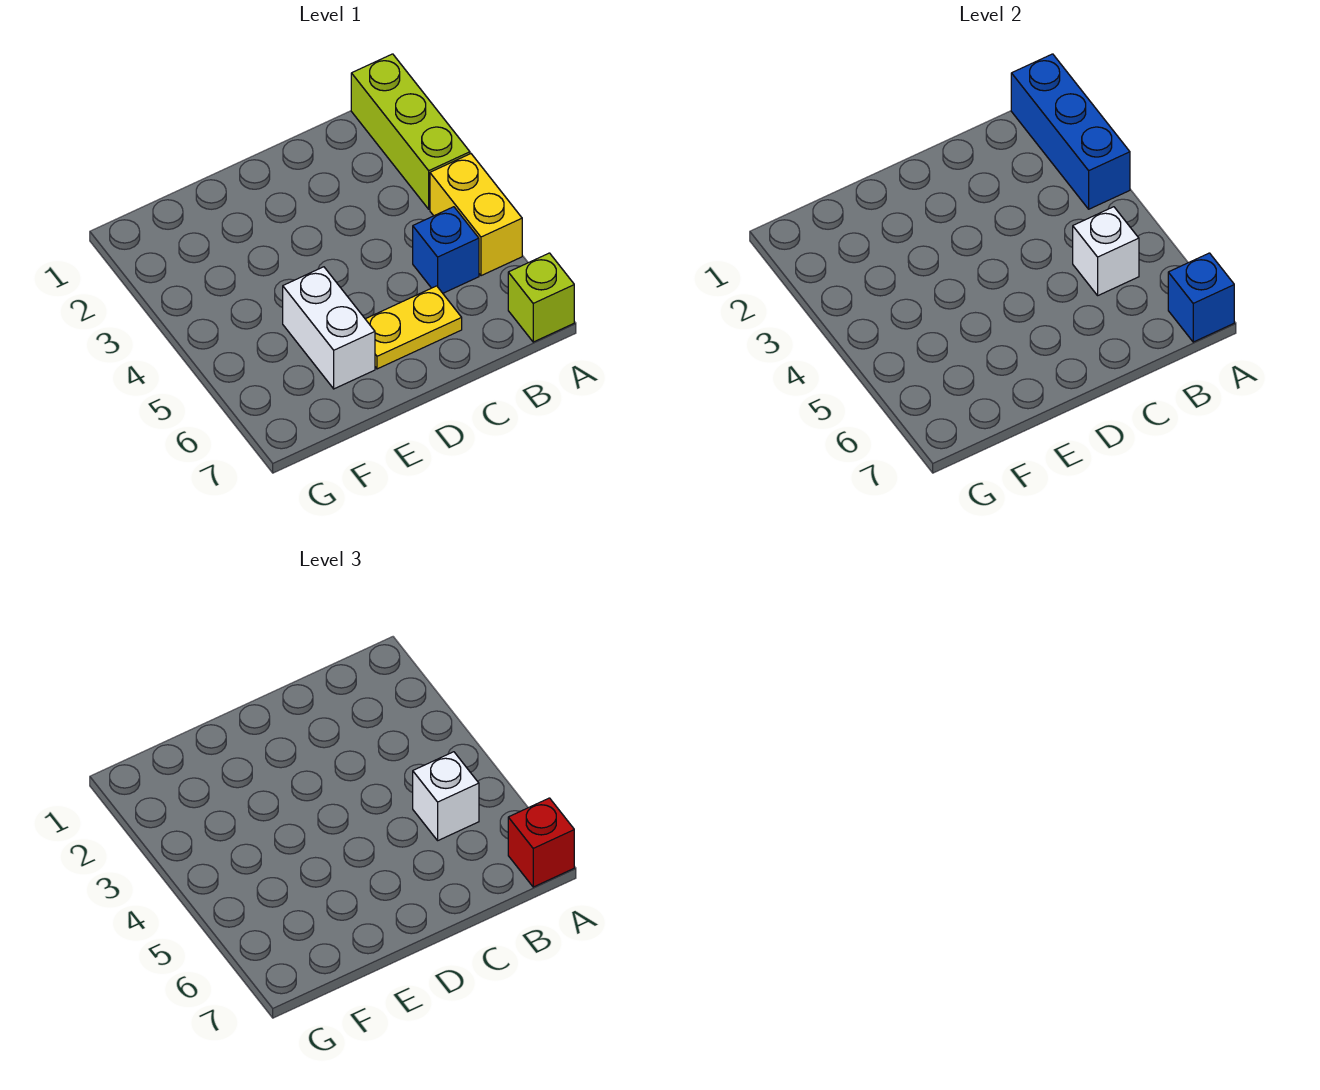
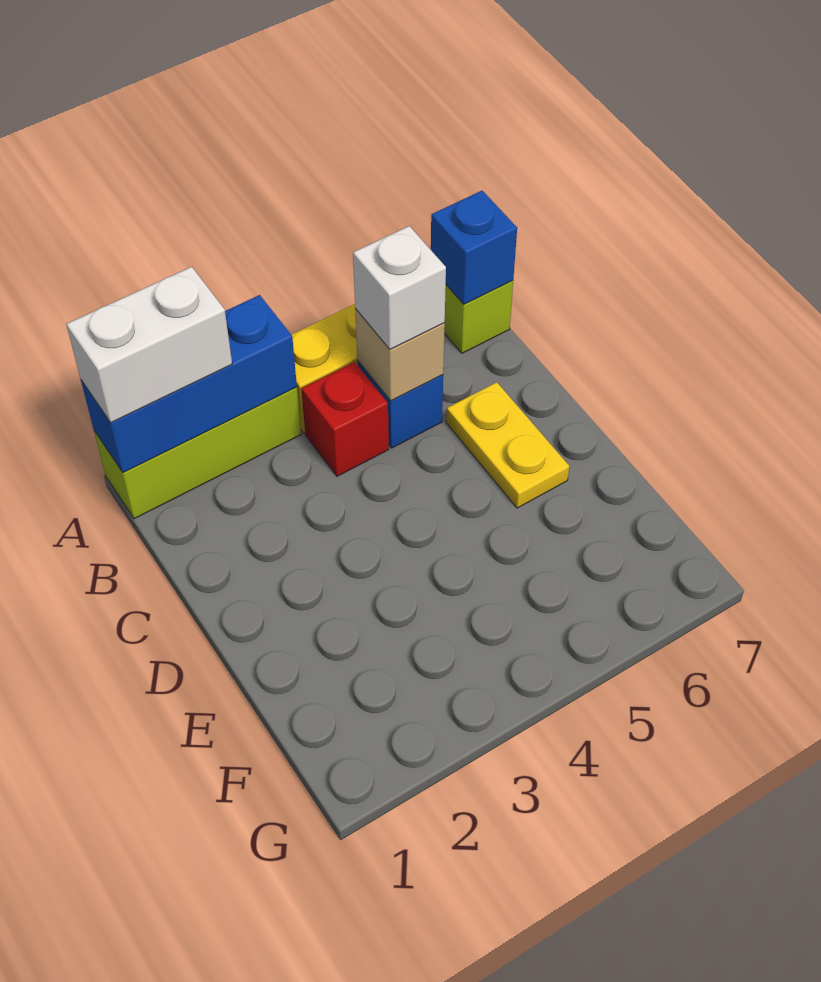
red 1x1 brick [508,798,574,887] -> red 1x1 brick moved to [301,362,389,476]
white 1x1 brick [1073,207,1139,295] -> tan 1x1 brick [355,309,445,401]
white 1x2 brick [283,267,375,389] -> white 1x2 brick moved to [66,267,232,423]

